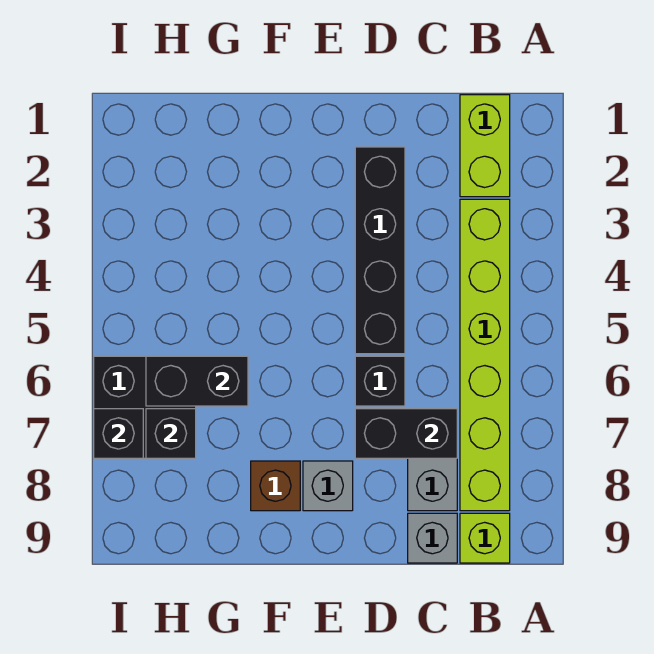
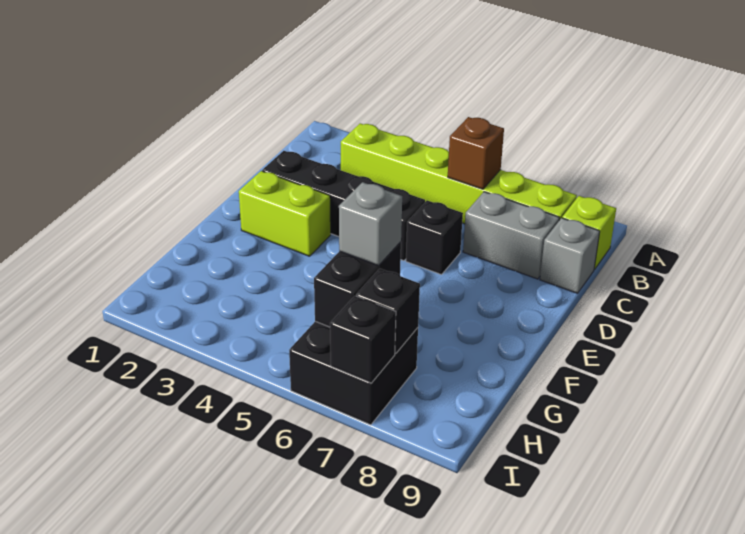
lime 1x2 brick [460,95,510,197] -> lime 1x2 brick moved to [239,171,331,256]
black 1x2 brick [355,409,457,458] -> none
grey 1x1 brick [303,461,353,511] -> grey 1x1 brick moved to [339,182,402,266]
brown 1x1 brick [251,461,300,511] -> brown 1x1 brick moved to [448,117,504,189]

